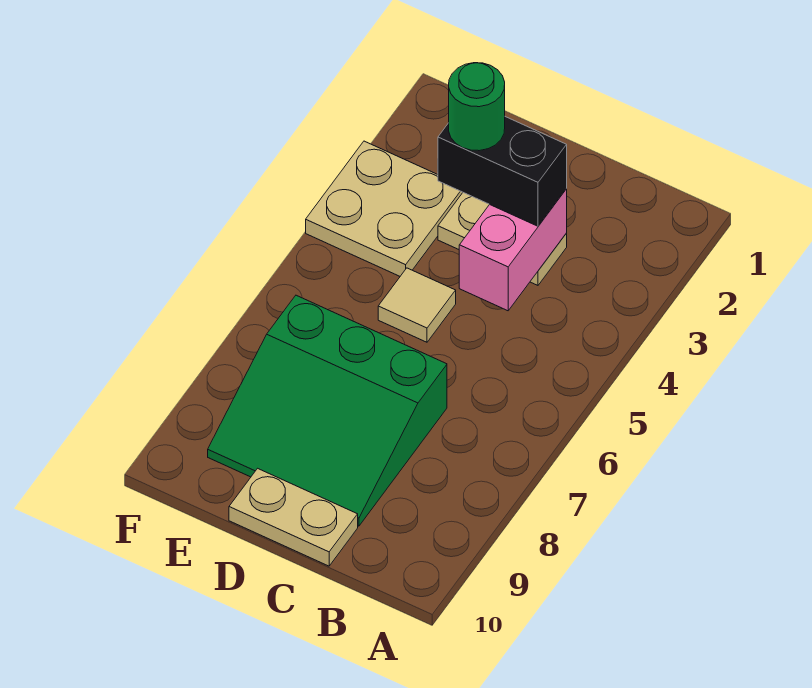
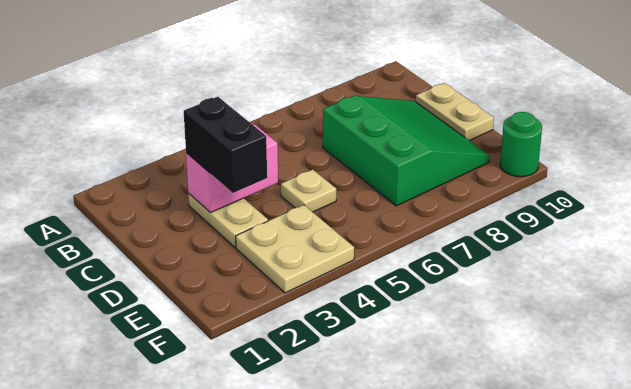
green 1x1 round brick [449,63,505,151] -> green 1x1 round brick moved to [500,112,542,177]
tan 1x1 tile [378,268,456,342] -> tan 1x1 plate [281,170,336,212]

